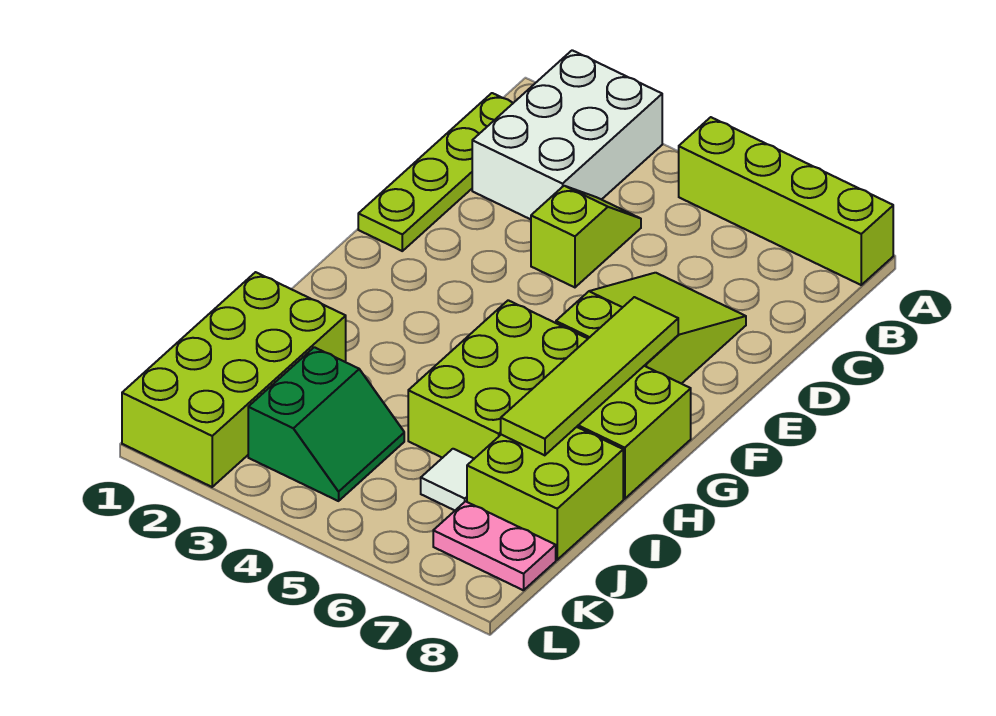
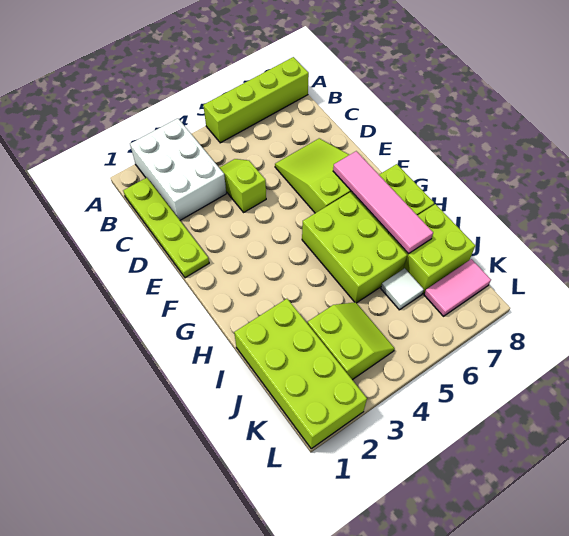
lime 1x4 tile [501,297,678,455] -> pink 1x4 tile [333,151,433,254]
green 2x2 slope [248,347,404,501] -> lime 2x2 slope [308,302,395,380]
pink 1x2 plate [433,501,556,590] -> pink 1x2 tile [424,259,491,316]

